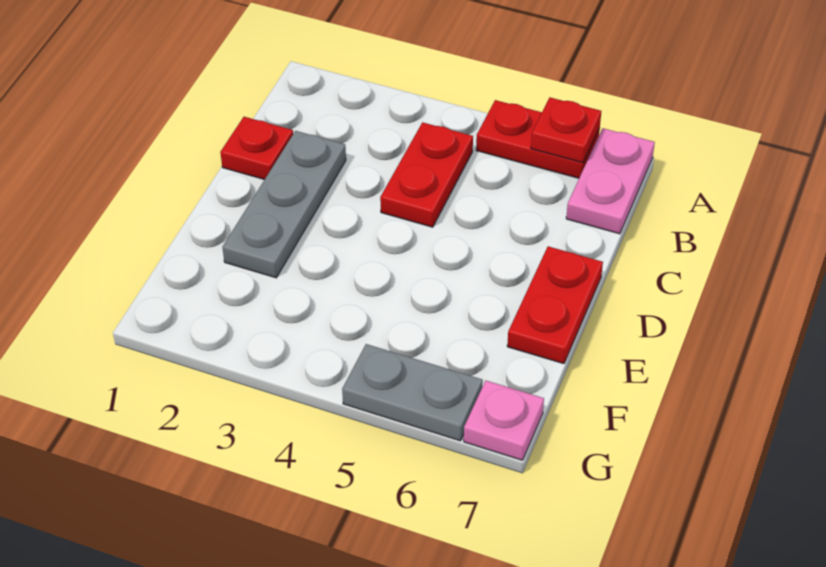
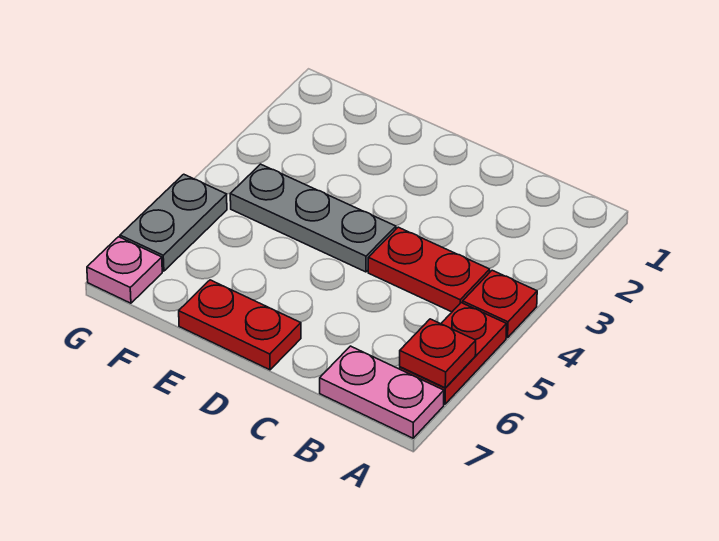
red 1x1 plate [220,117,293,180] -> red 1x1 plate moved to [463,270,537,338]
grey 1x3 plate [222,131,346,278] -> grey 1x3 plate moved to [230,164,396,272]

